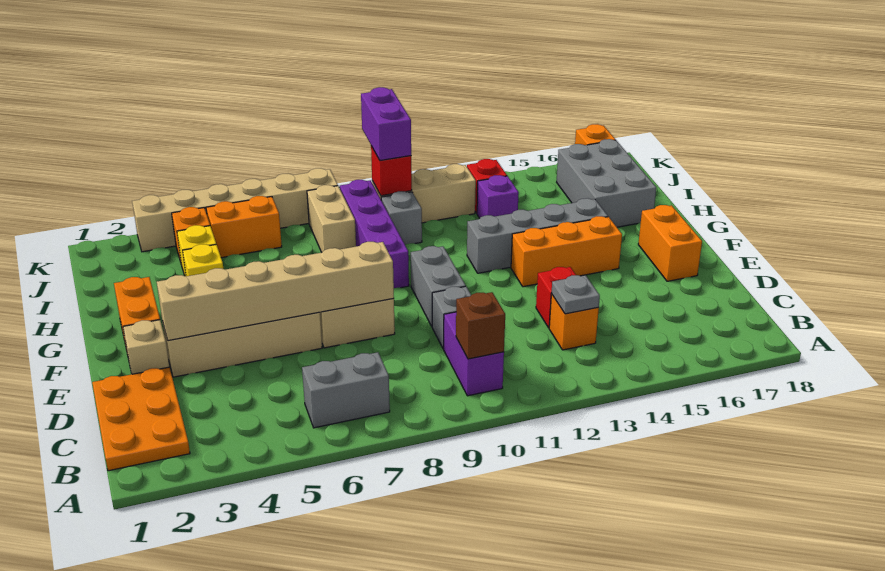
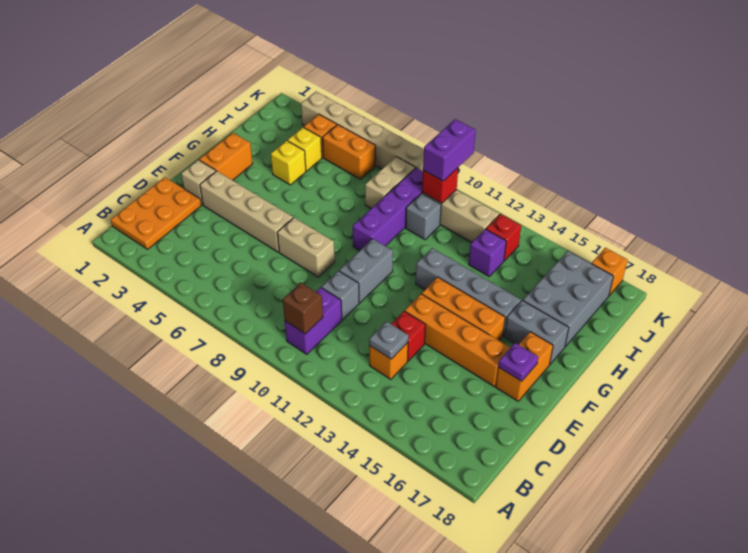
grey 1x2 brick [302,352,390,428] -> grey 1x2 brick moved to [504,300,569,364]
tan 1x6 brick [157,242,394,341] -> none
none -> orange 1x4 brick [405,294,510,386]
none -> purple 1x1 plate [498,343,538,381]

